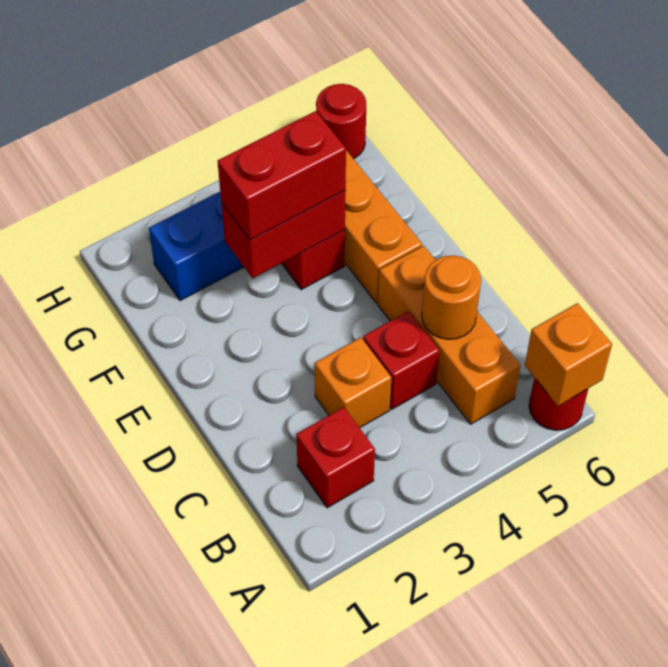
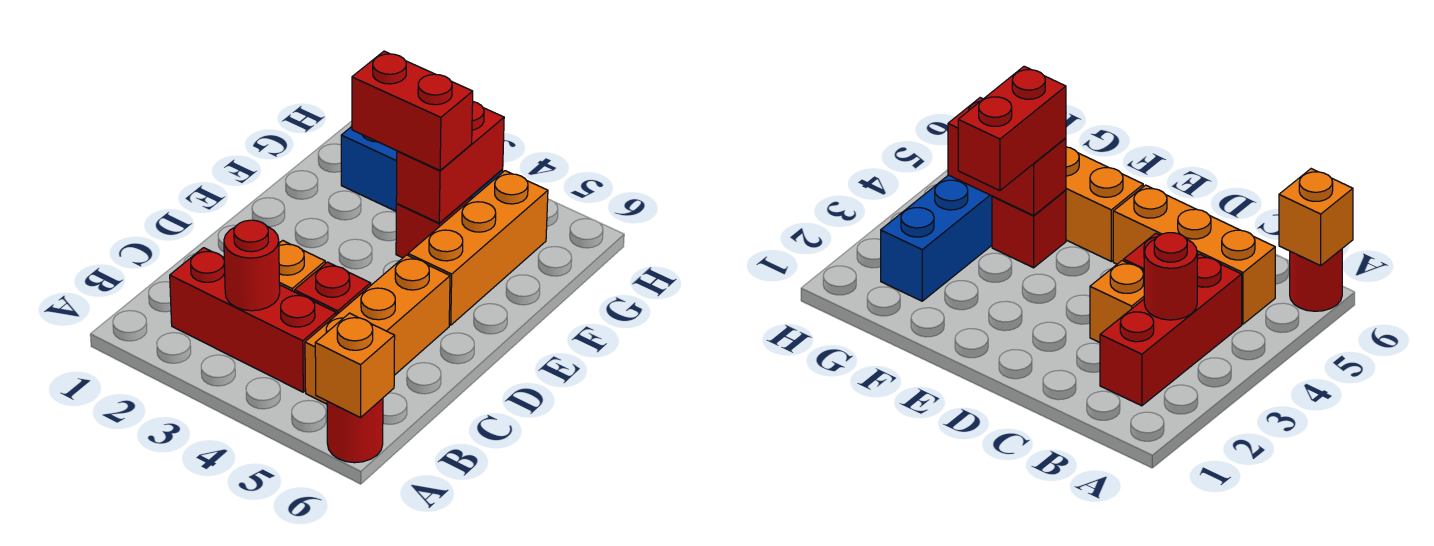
red 1x1 brick [296,407,375,508] -> red 1x3 brick [170,248,336,392]
orange 1x1 round brick [422,255,481,339] -> none
red 1x2 brick [221,191,346,278] -> red 1x2 brick turned to [396,102,504,223]
red 1x1 round brick [316,84,366,159] -> red 1x1 round brick moved to [224,220,280,311]

